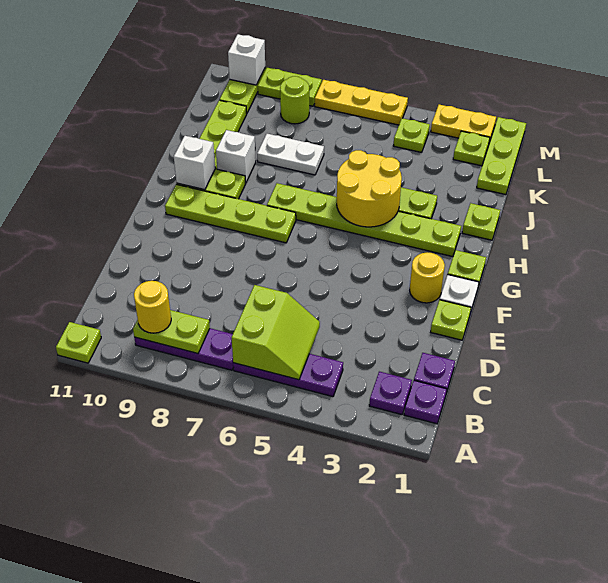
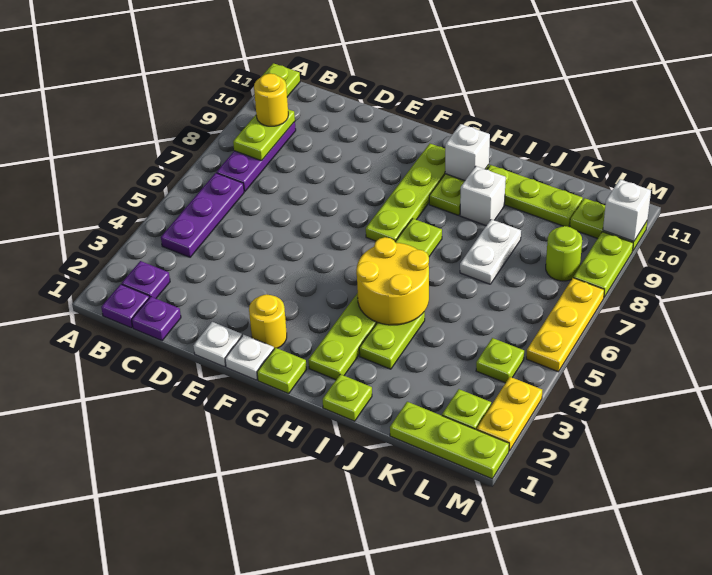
lime 2x2 slope [231,285,320,380] -> none
lime 1x1 plate [431,300,471,340] -> white 1x1 plate [193,322,242,367]

